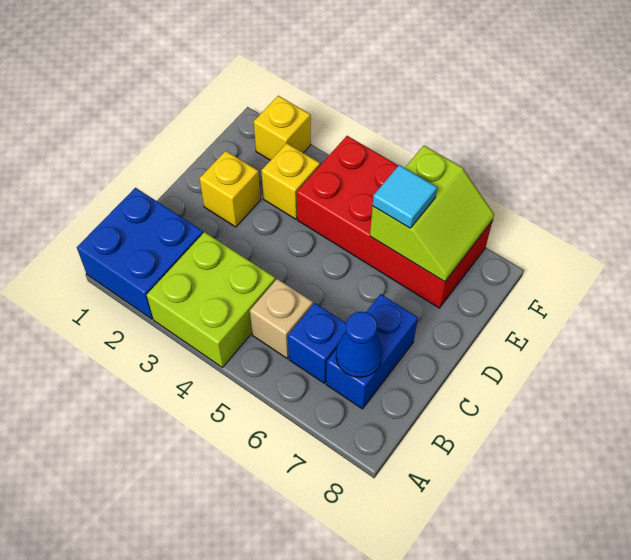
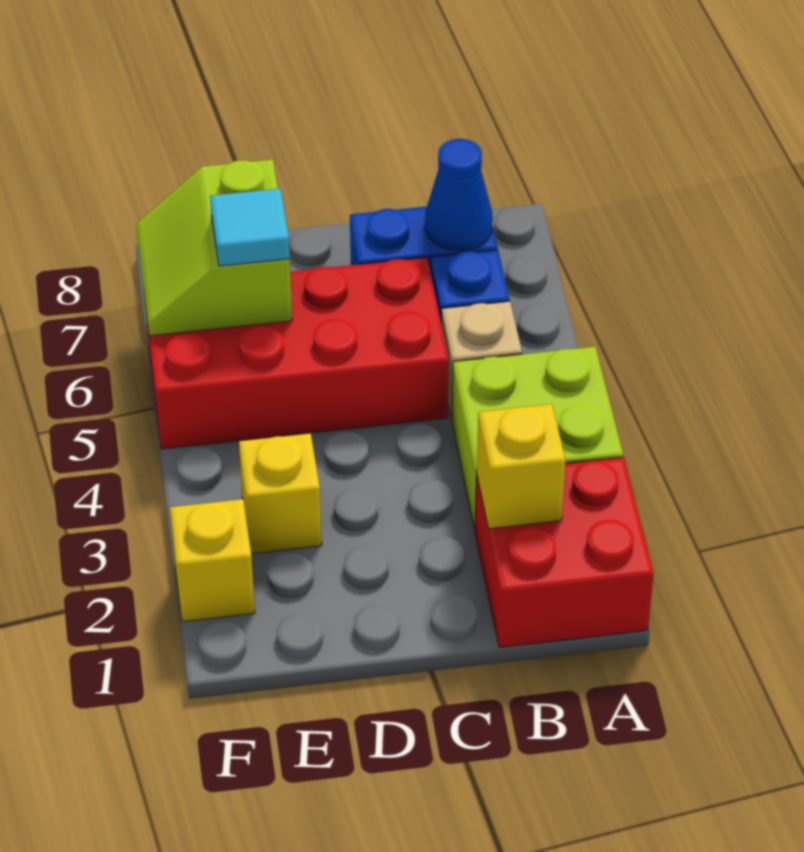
blue 2x2 brick [77,188,203,319] -> red 2x2 brick [475,457,654,647]
yellow 1x1 brick [200,151,261,227] -> yellow 1x1 brick moved to [477,404,566,529]
red 2x4 brick [297,136,492,308] -> red 2x4 brick turned to [144,257,449,449]
lime 2x2 slope [370,146,494,282] -> lime 2x2 slope turned to [136,159,292,336]

